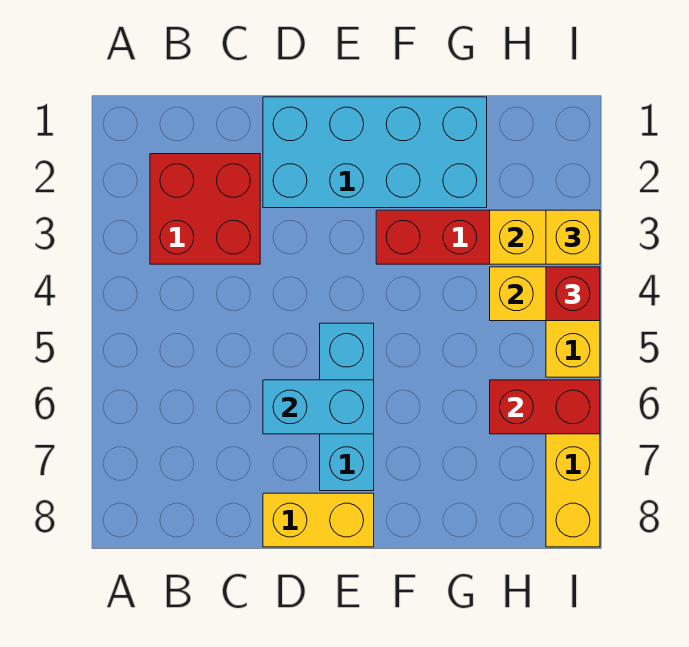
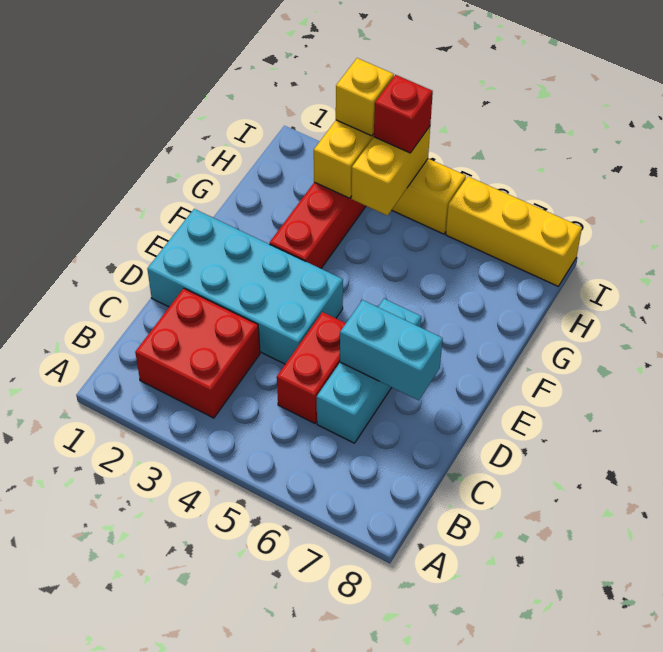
cyan 2x4 brick [263,97,487,208] -> cyan 2x4 brick turned to [147,209,343,364]
cyan 1x2 brick [263,380,374,434] -> cyan 1x2 brick turned to [340,300,443,400]
yellow 1x2 brick [263,493,374,547] -> none
cyan 1x3 brick [320,323,374,491] -> cyan 1x3 brick turned to [317,299,421,443]
red 1x2 brick [490,380,600,434] -> red 1x2 brick moved to [277,312,346,423]

